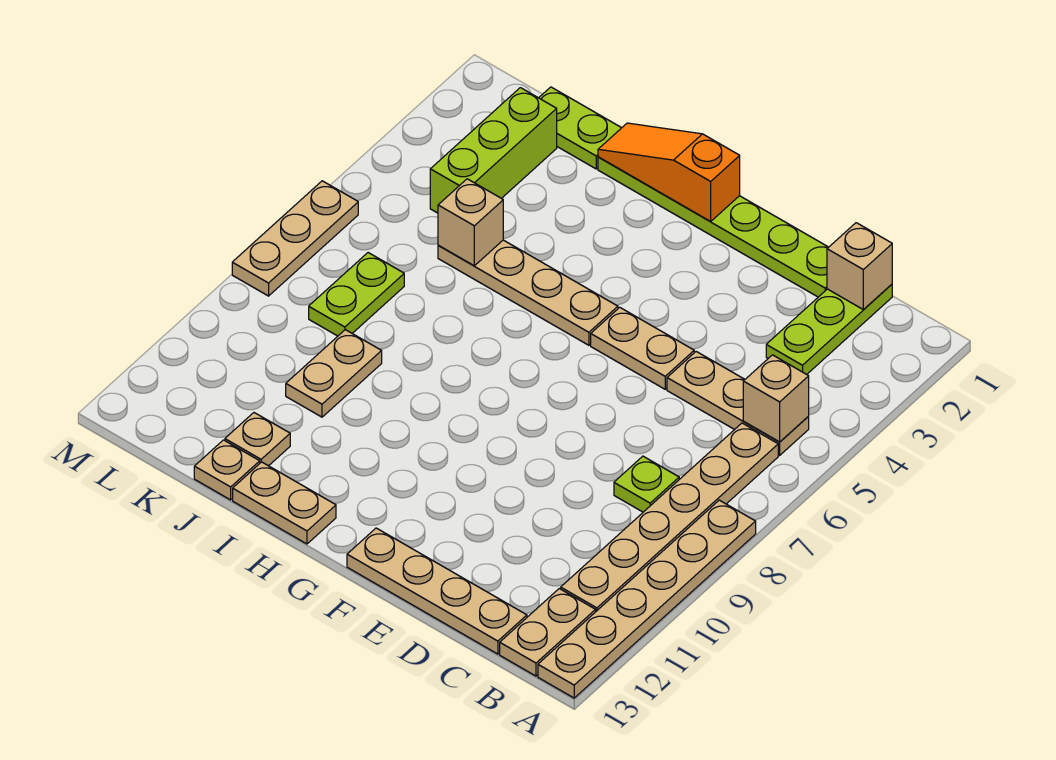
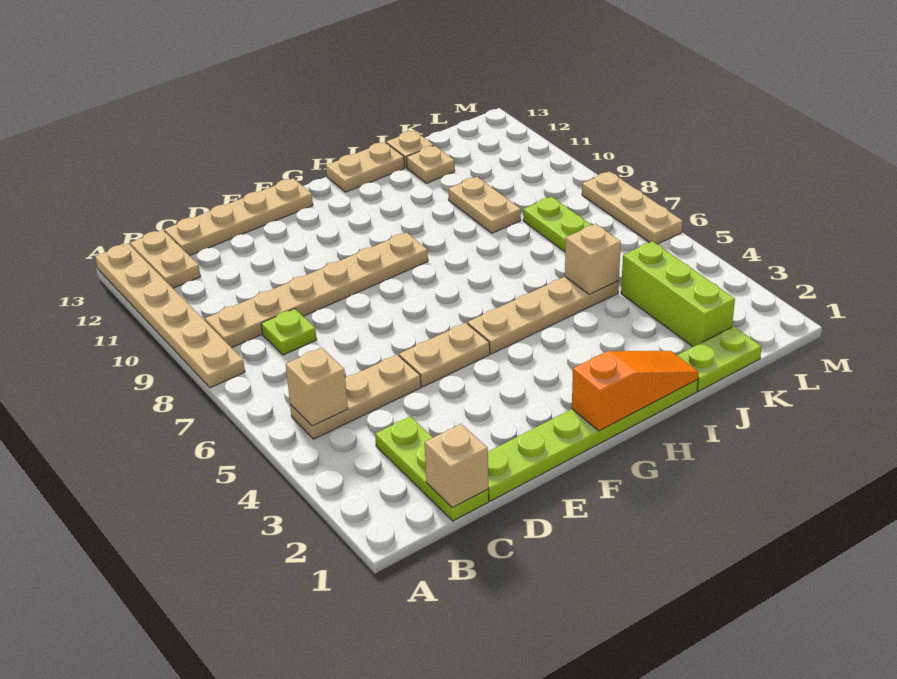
tan 1x6 plate [561,423,778,611] -> tan 1x6 plate turned to [205,232,428,348]

